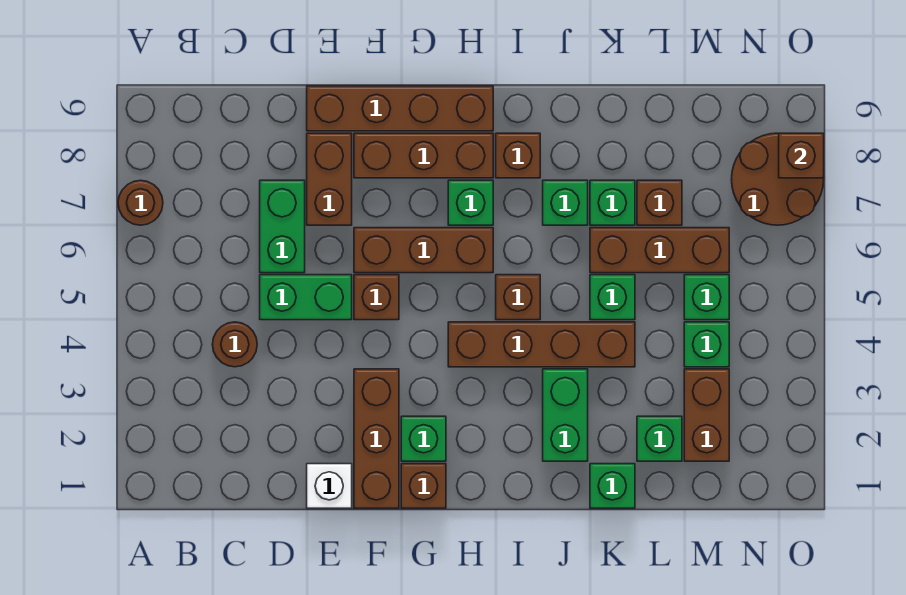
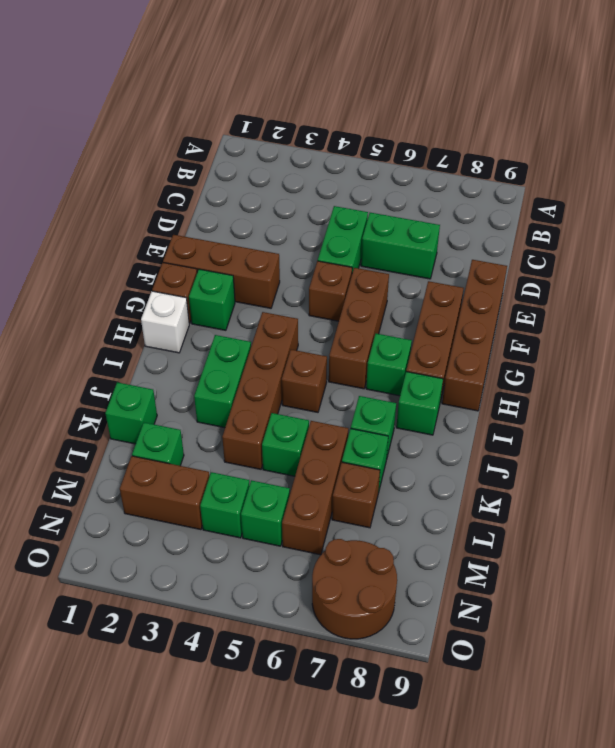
brown 1x1 round brick [118,180,163,225] -> none
brown 1x1 round brick [212,322,257,367] -> none
white 1x1 brick [307,464,352,508] -> white 1x1 brick moved to [141,291,189,353]
brown 1x2 brick [307,133,352,225] -> none
brown 1x1 brick [496,133,540,178] -> green 1x1 brick [396,372,443,435]
green 1x2 brick [543,369,588,461] -> green 1x2 brick turned to [194,335,251,428]
brown 1x1 brick [779,133,824,178] -> none

